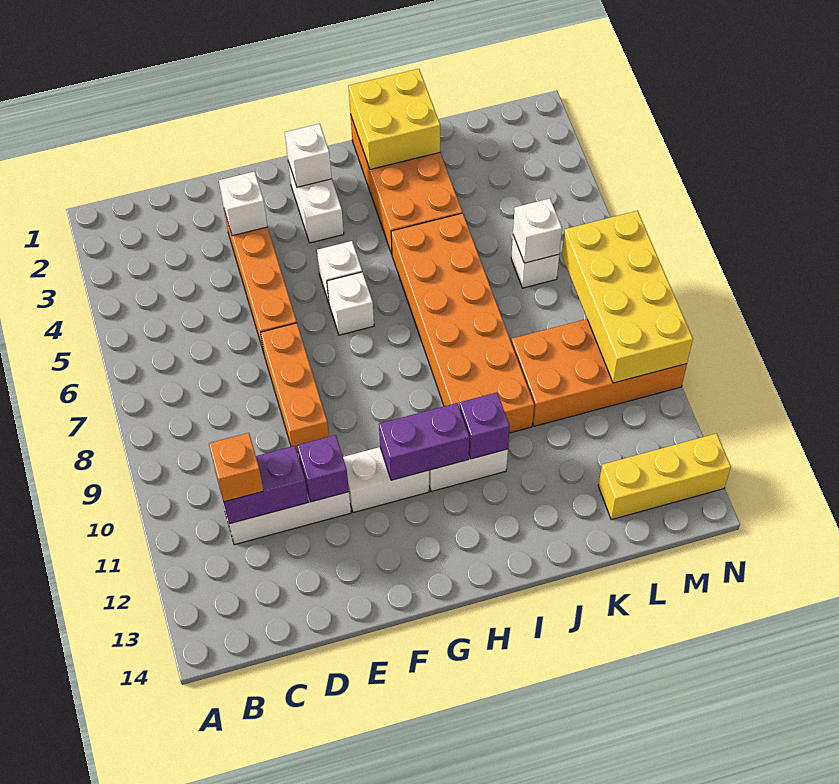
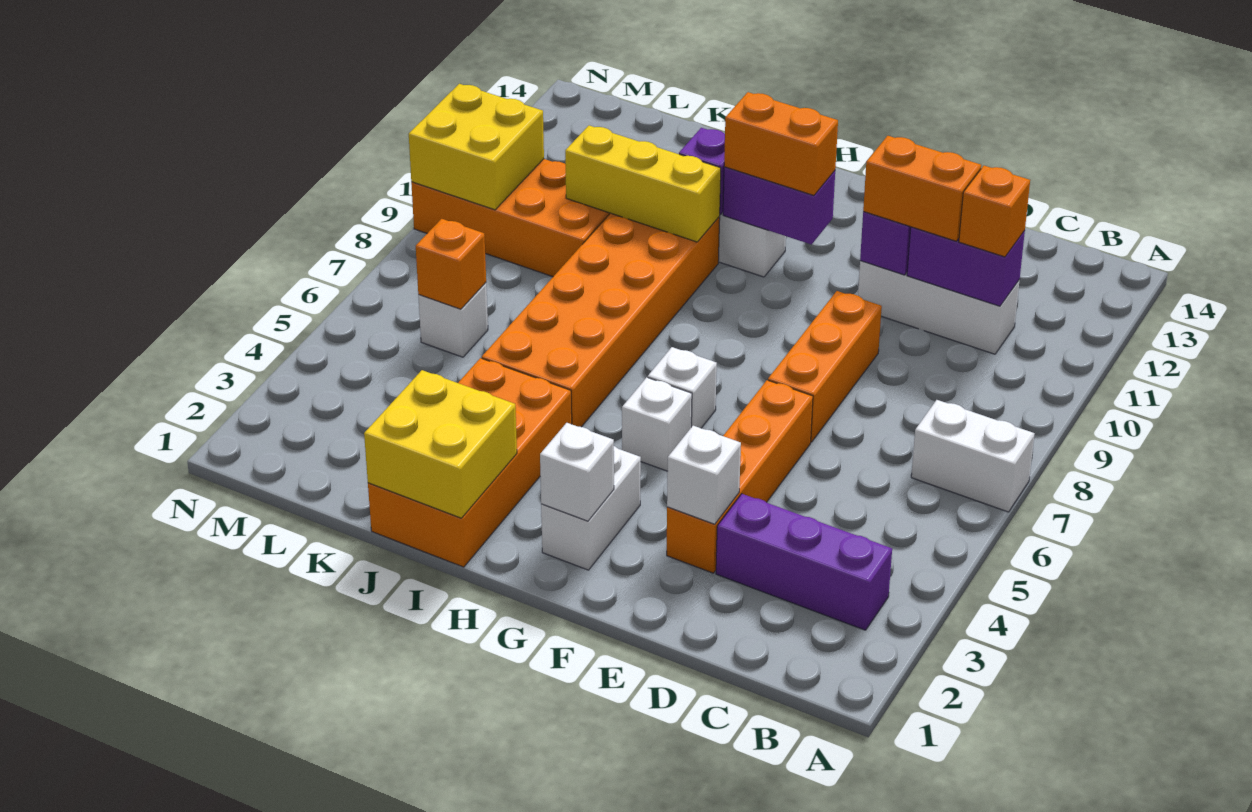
none -> purple 1x3 brick [716,494,892,630]
none -> orange 1x2 brick [863,136,981,241]
white 1x2 brick [343,447,429,513] -> white 1x2 brick moved to [911,400,1035,512]
none -> orange 1x2 brick [724,92,838,195]
white 1x1 brick [513,199,562,263] -> orange 1x1 brick [416,219,486,309]
yellow 1x3 brick [598,433,731,520] -> yellow 1x3 brick moved to [565,126,721,242]
yellow 2x4 brick [562,211,693,383] -> yellow 2x2 brick [409,84,544,210]

